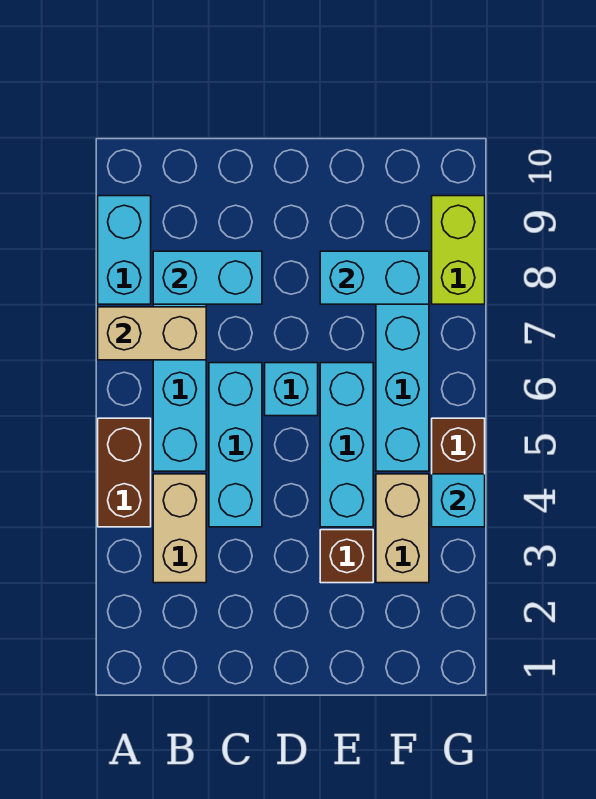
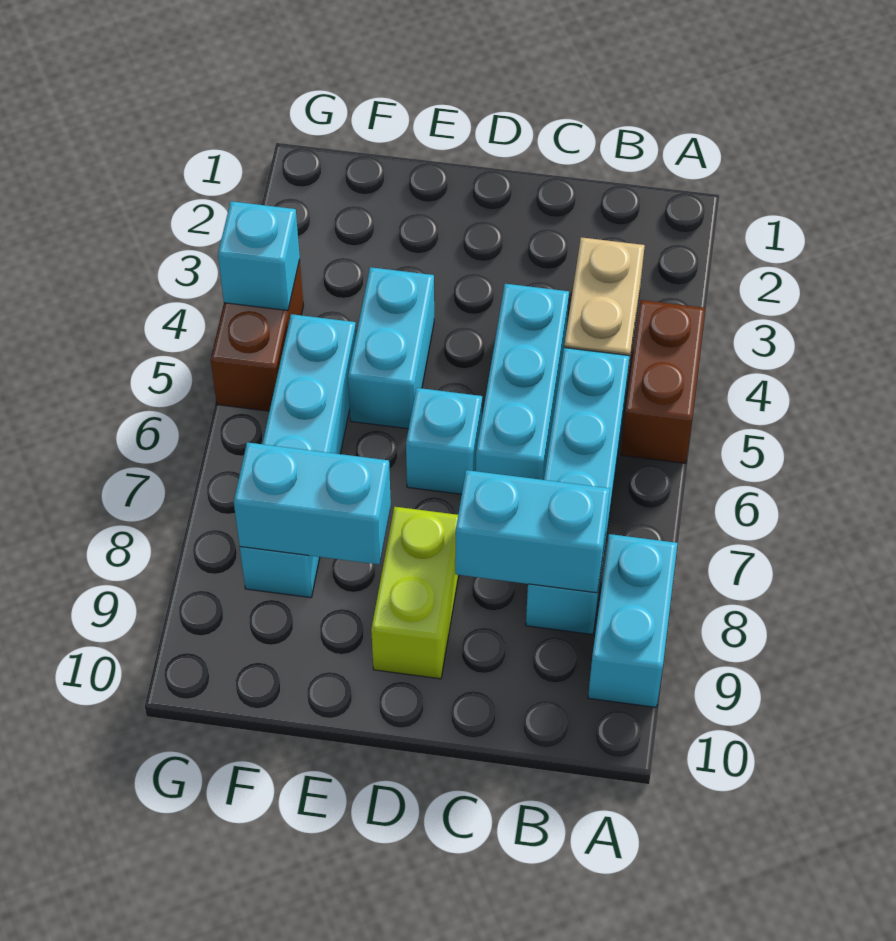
tan 1x2 brick [98,307,206,360] -> none
brown 1x1 brick [320,530,373,583] -> none
cyan 1x3 brick [320,363,373,527] -> cyan 1x2 brick [348,267,434,429]
tan 1x2 brick [376,474,429,583] -> none
lime 1x2 brick [432,196,485,304] -> lime 1x2 brick moved to [371,507,459,679]

